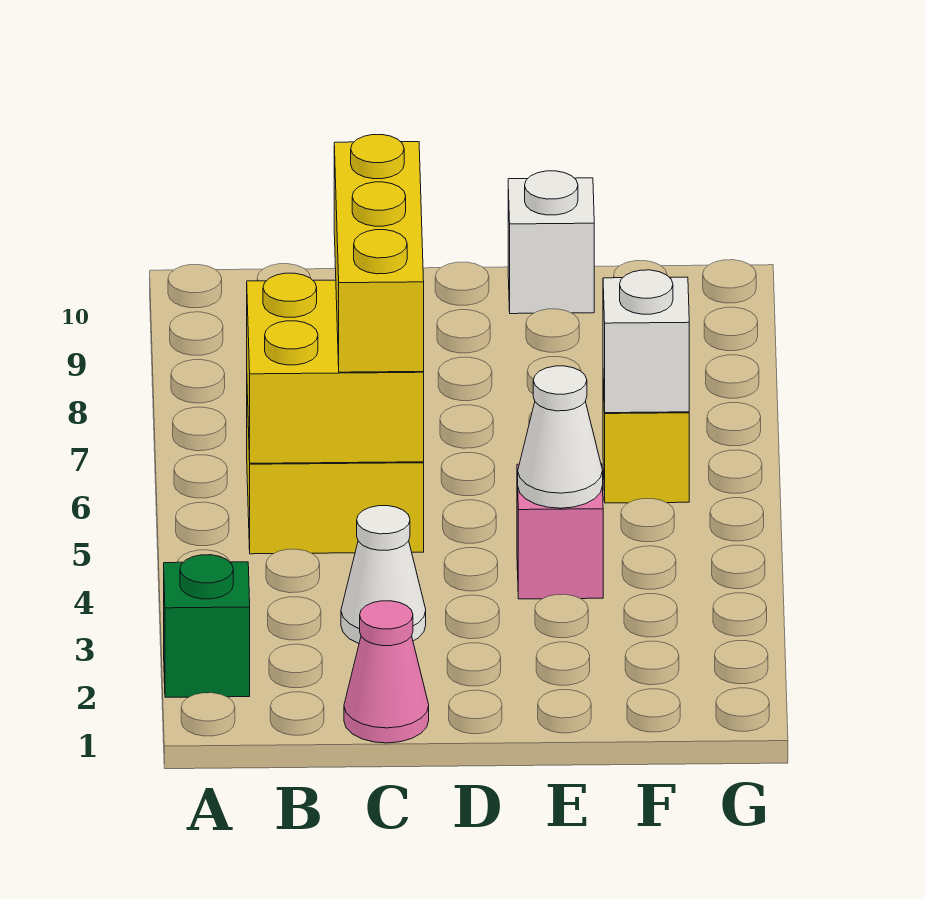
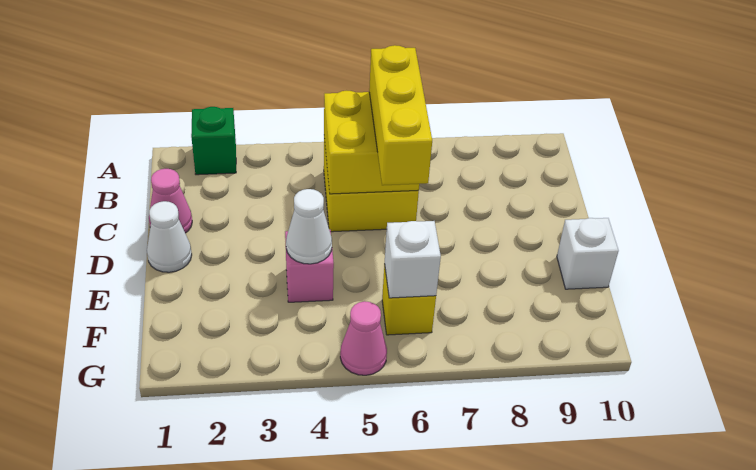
white 1x1 cone [341,506,426,644] -> white 1x1 cone moved to [147,201,192,272]
yellow 1x3 brick [334,135,424,372] -> yellow 1x3 brick turned to [369,45,432,185]
none -> pink 1x1 cone [340,301,387,375]

